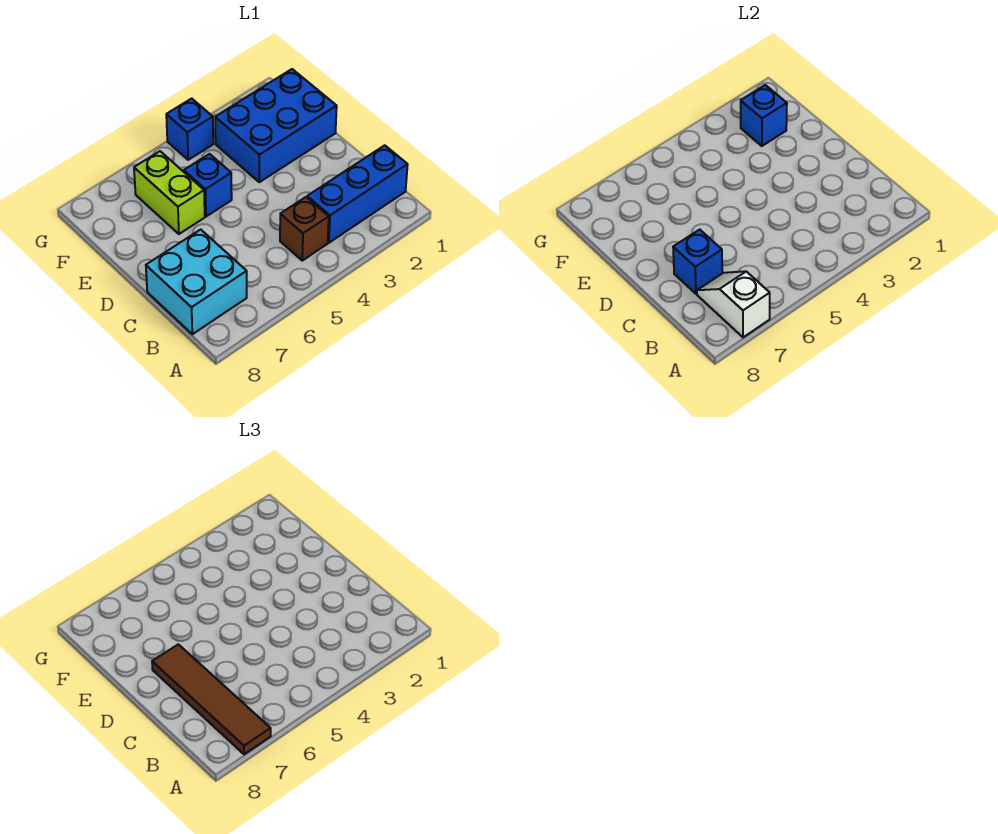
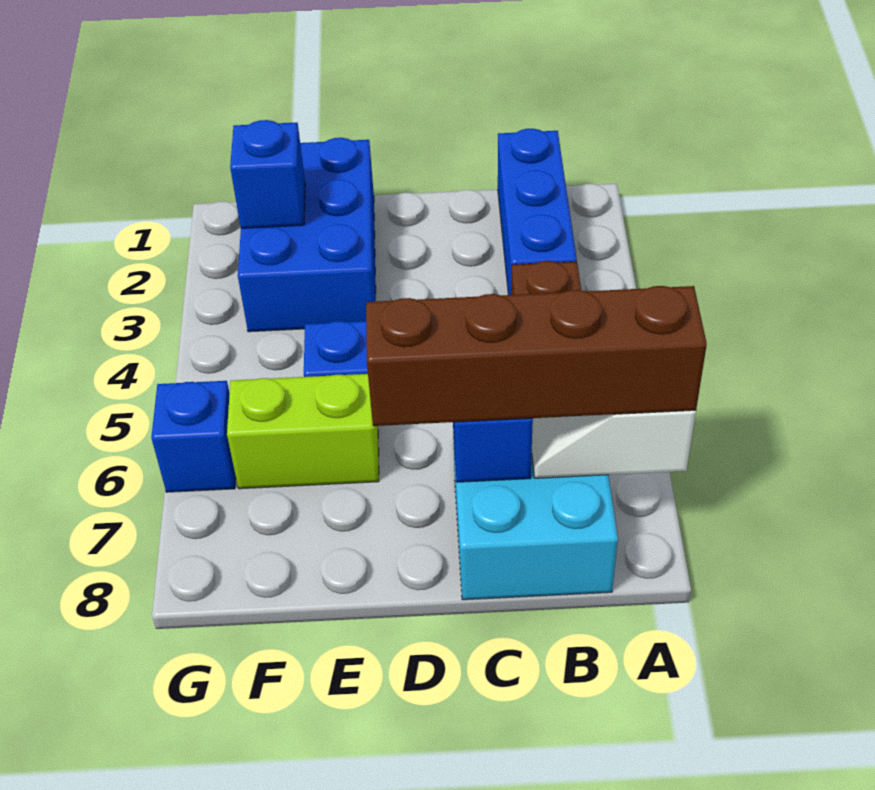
brown 1x4 tile [152,644,271,754] -> brown 1x4 brick [366,286,707,426]
blue 1x1 brick [166,99,213,160] -> blue 1x1 brick moved to [151,381,236,492]

